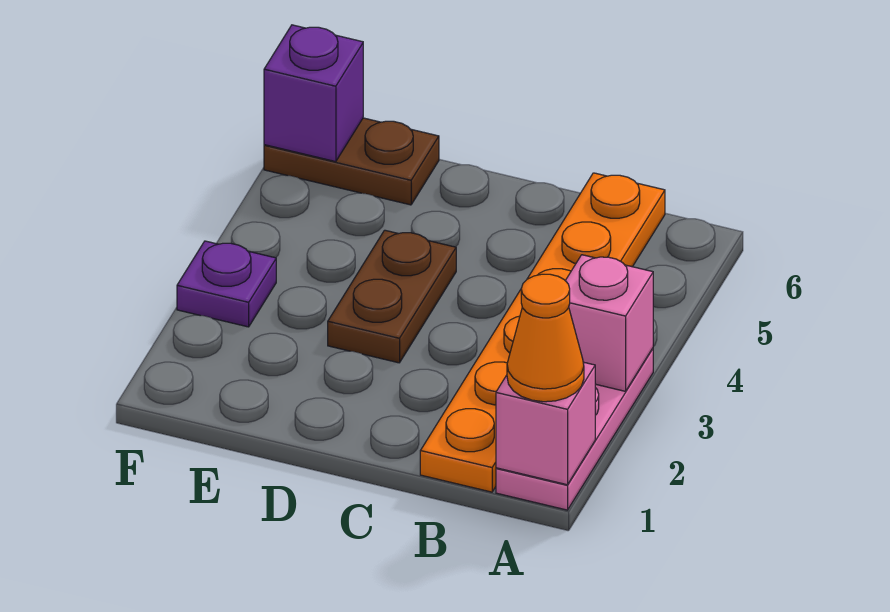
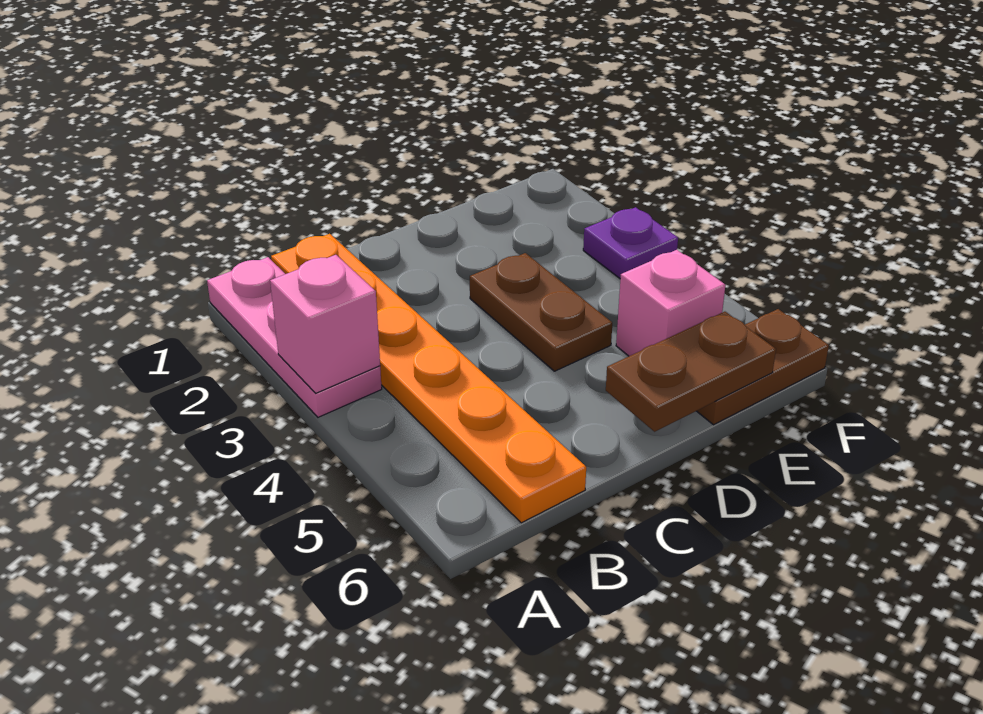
pink 1x1 brick [496,362,595,485] -> pink 1x1 brick moved to [616,250,725,356]
orange 1x1 cone [507,274,584,402] -> none
none -> brown 1x2 plate [606,312,776,432]
purple 1x1 brick [264,25,363,162] -> none

